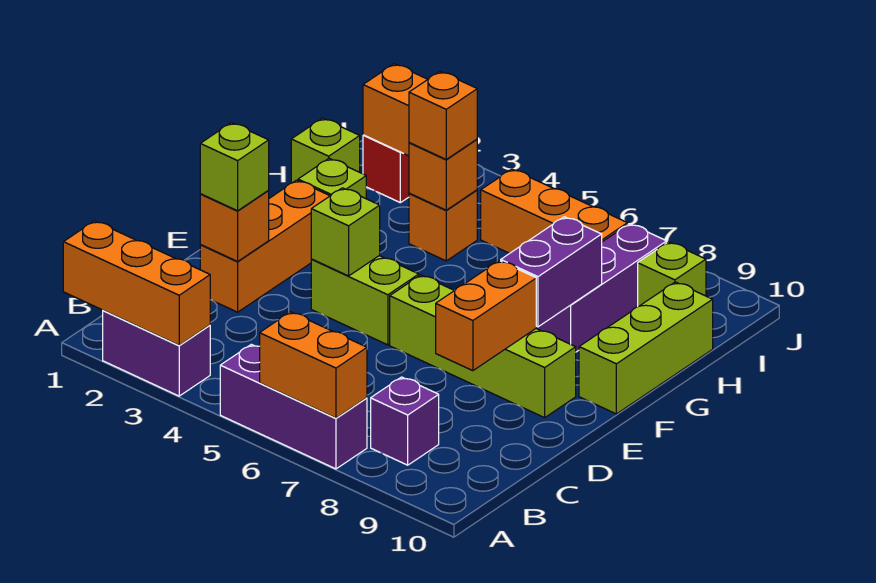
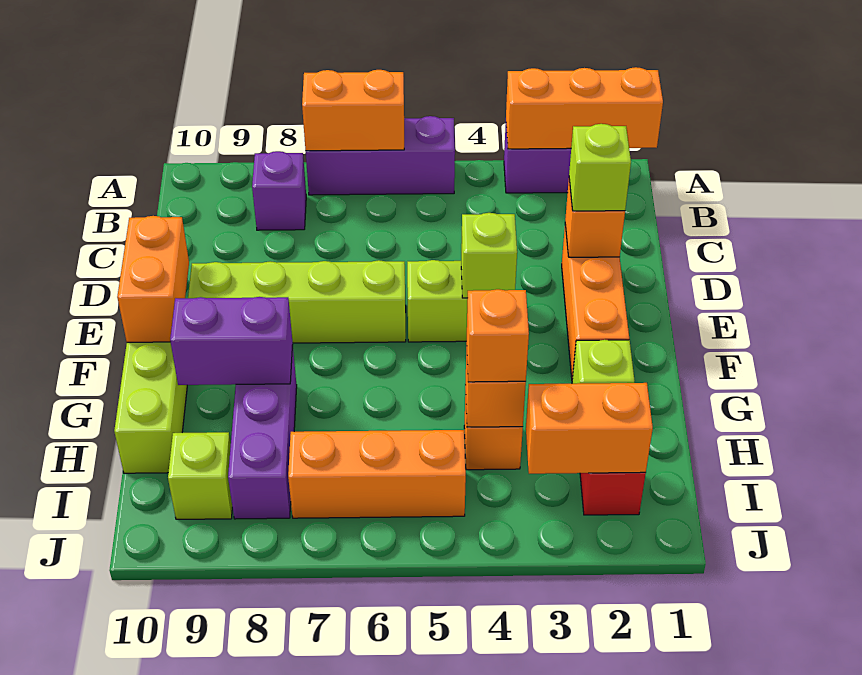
orange 1x2 brick [436,261,536,371] -> orange 1x2 brick moved to [117,216,189,342]
purple 1x2 brick [501,217,602,327] -> purple 1x2 brick turned to [170,297,293,385]
lime 1x1 brick [291,118,360,183] -> none

